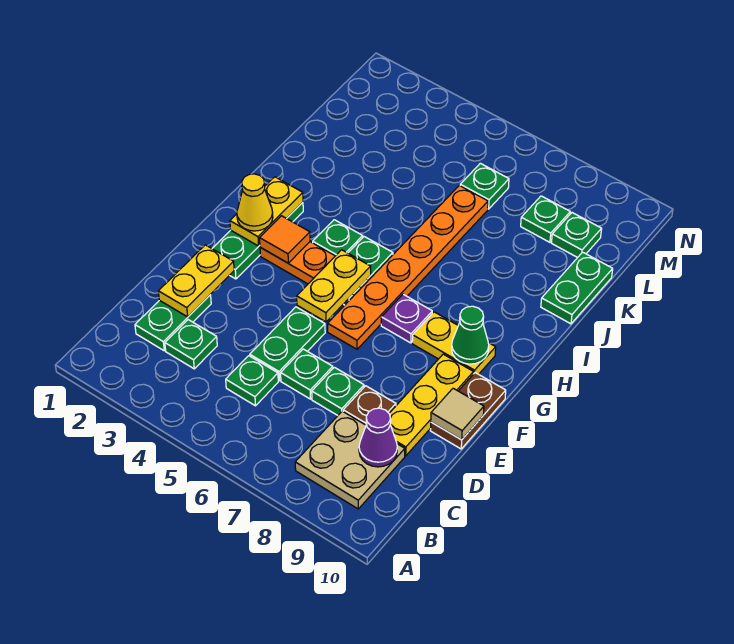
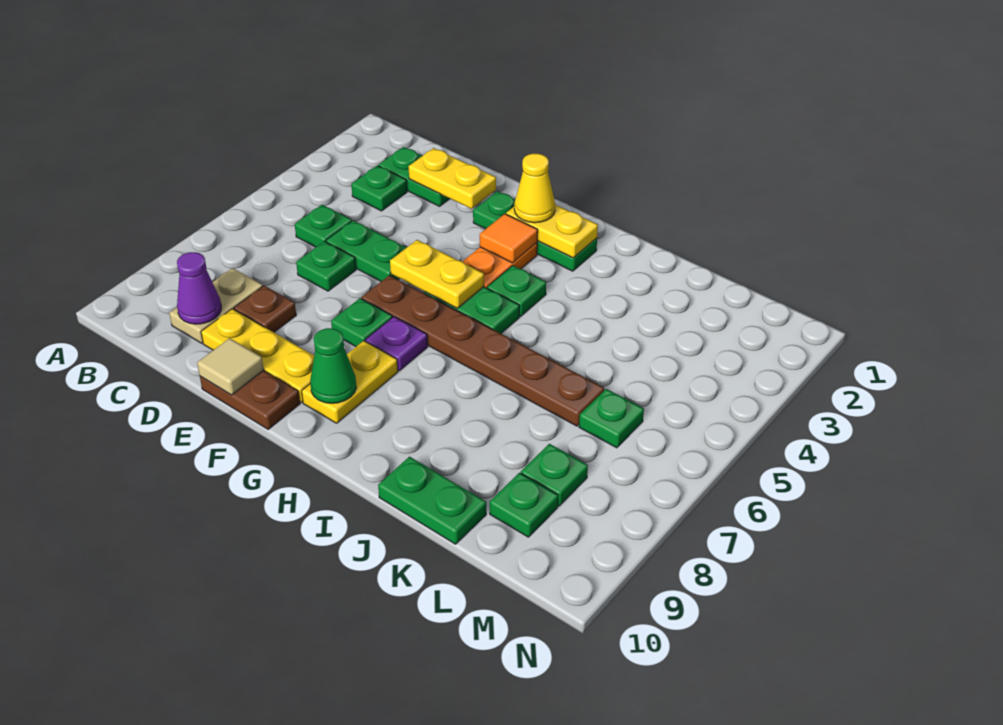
tan 2x2 plate [295,411,405,509] -> tan 1x2 plate [169,268,263,343]
green 1x1 plate [312,367,364,415] -> green 1x1 plate moved to [331,298,392,347]
orange 1x6 plate [328,185,488,349] -> brown 1x6 plate [361,275,604,426]

